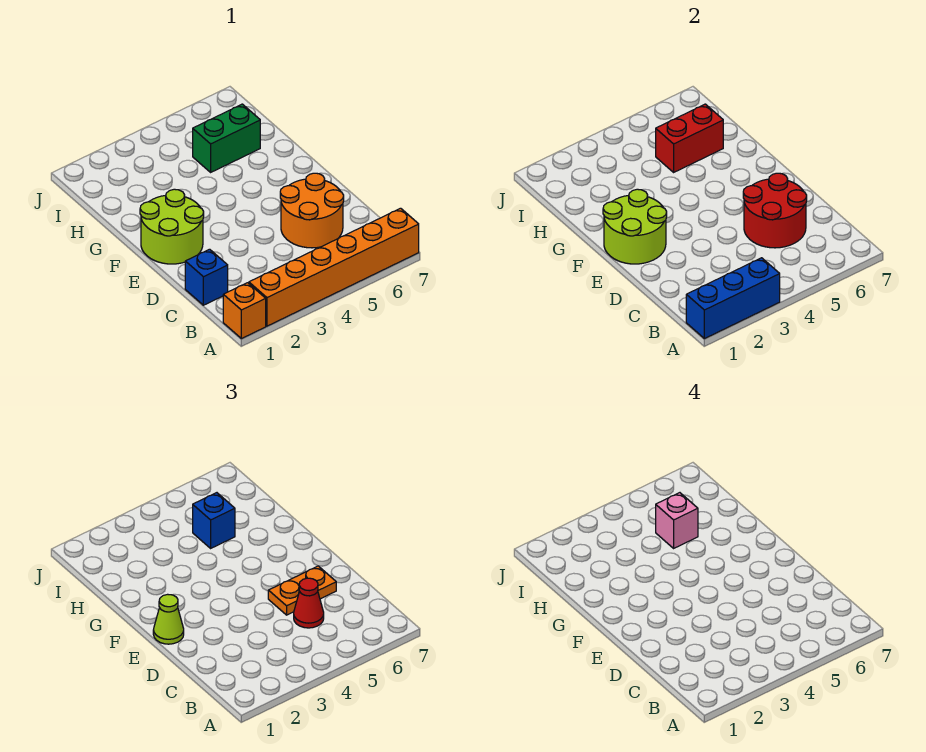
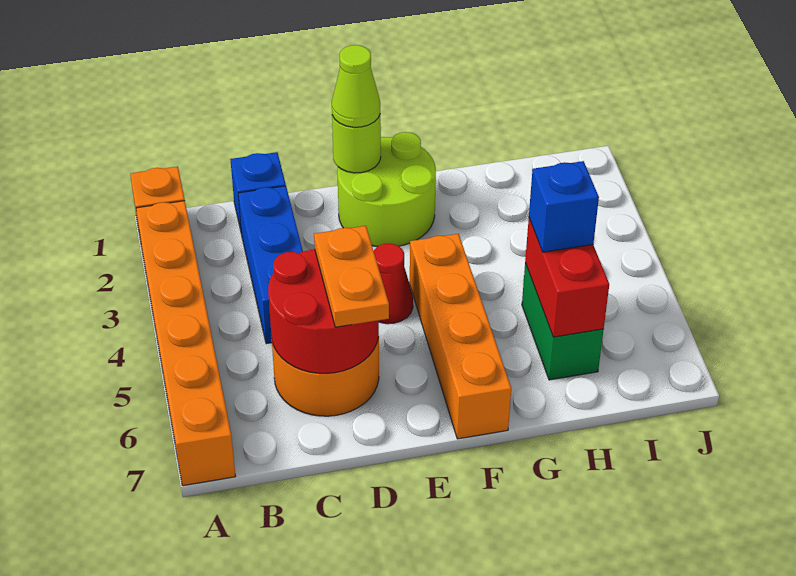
blue 1x3 brick [686,258,780,339] -> blue 1x3 brick moved to [238,186,303,344]
red 1x1 cone [294,578,324,628] -> red 1x1 cone moved to [374,244,413,324]
lime 2x2 round brick [603,189,667,264] -> lime 1x1 round brick [332,115,381,173]
none -> orange 1x4 brick [410,234,511,439]
pink 1x1 brick [656,493,698,548] -> none

